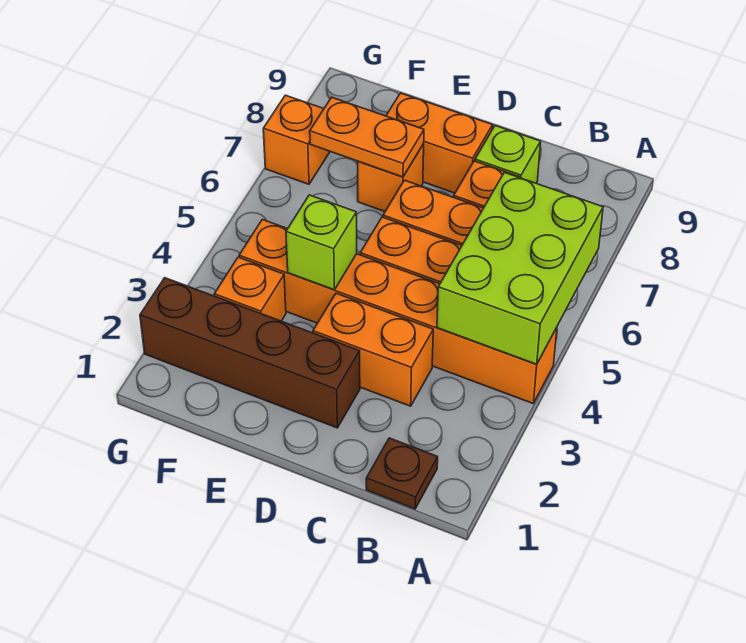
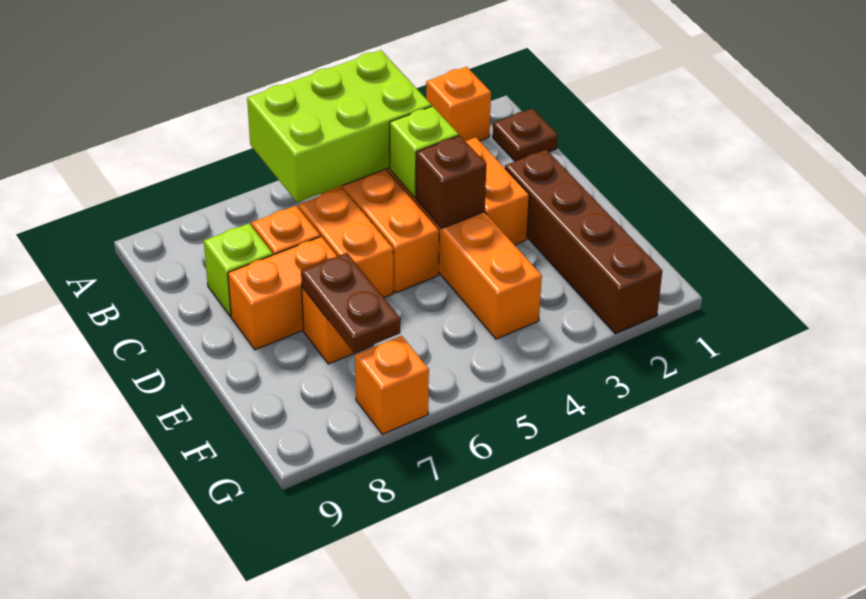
none -> brown 1x1 brick [416,136,486,229]
orange 1x2 brick [386,93,493,193] -> orange 1x2 brick turned to [228,237,337,350]
lime 1x1 brick [286,195,357,290] -> lime 1x1 brick moved to [390,106,459,198]
orange 1x2 plate [310,97,424,177] -> brown 1x2 plate [301,253,400,352]
orange 1x1 brick [214,257,286,321] -> orange 1x1 brick moved to [426,67,491,141]

